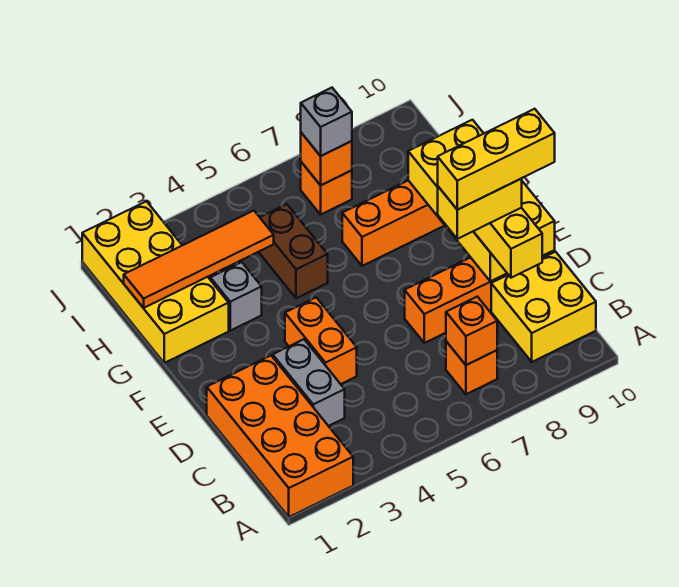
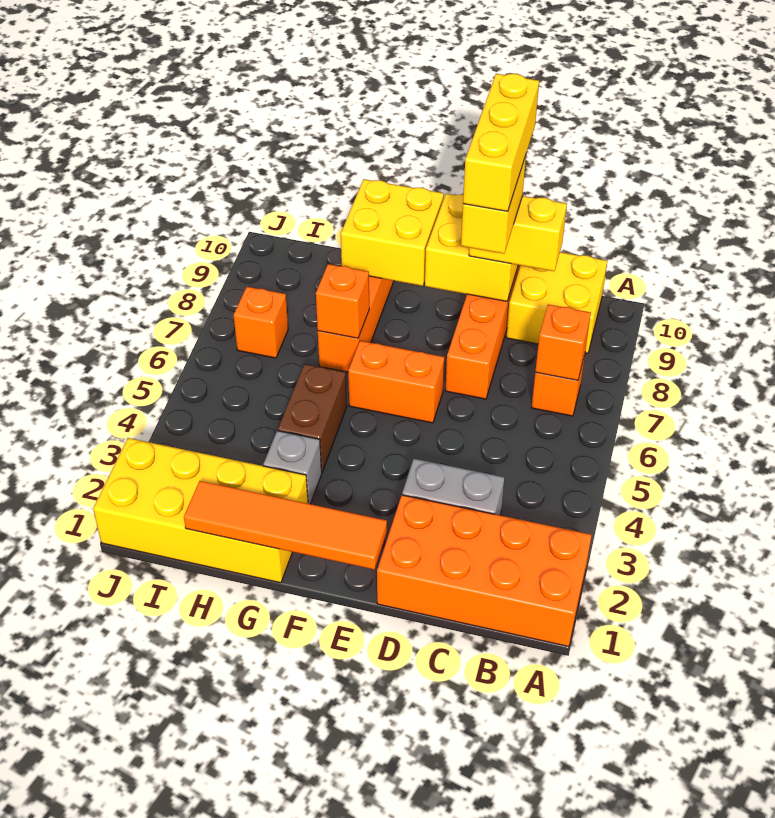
orange 1x2 brick [285,298,357,384] -> orange 1x2 brick moved to [348,341,444,423]
brown 1x2 brick [259,204,328,298] -> brown 1x2 brick turned to [278,364,347,472]
orange 1x4 tile [124,211,274,308] -> orange 1x4 tile turned to [184,481,387,569]
orange 1x1 brick [301,133,352,185] -> orange 1x1 brick moved to [316,264,369,338]
grey 1x1 brick [301,88,352,156] -> none

